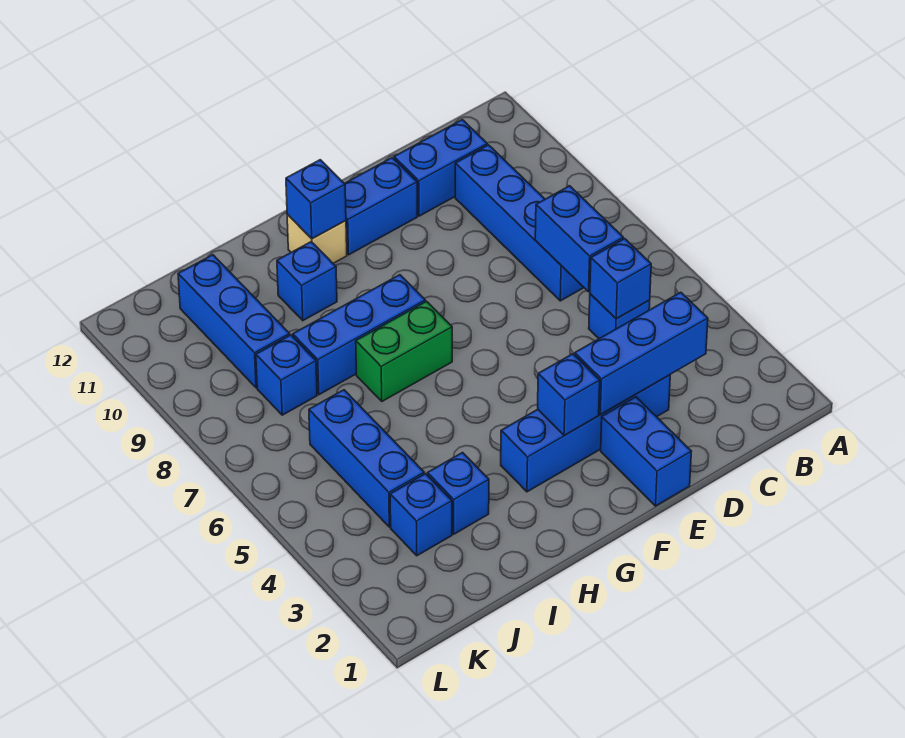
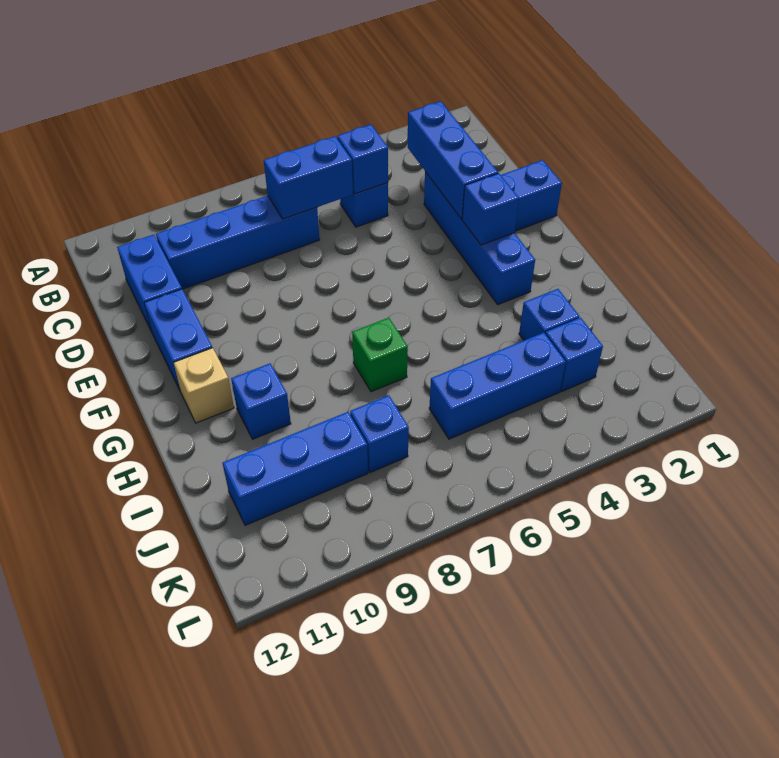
green 1x2 brick [356,301,452,401] -> green 1x1 brick [352,318,408,392]
blue 1x3 brick [293,275,425,395] -> none
blue 1x1 brick [286,160,346,239] -> none

